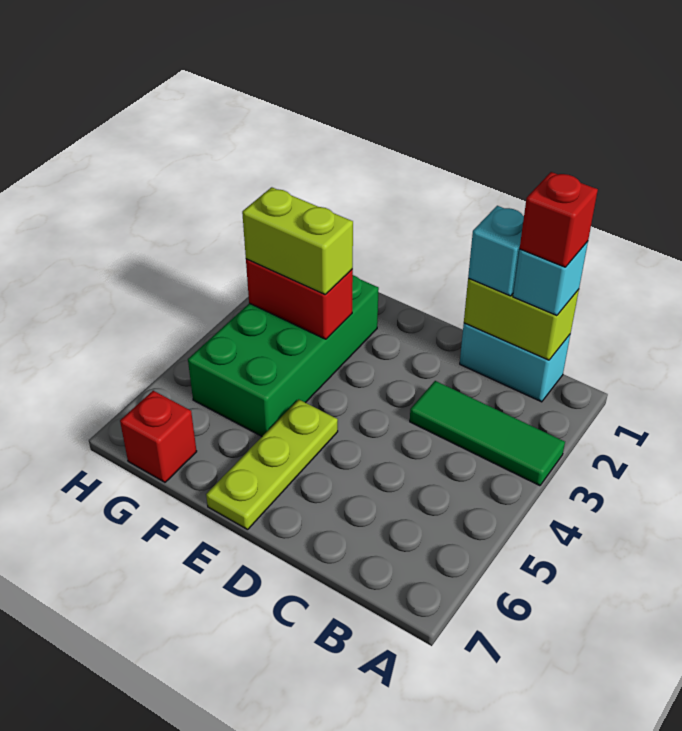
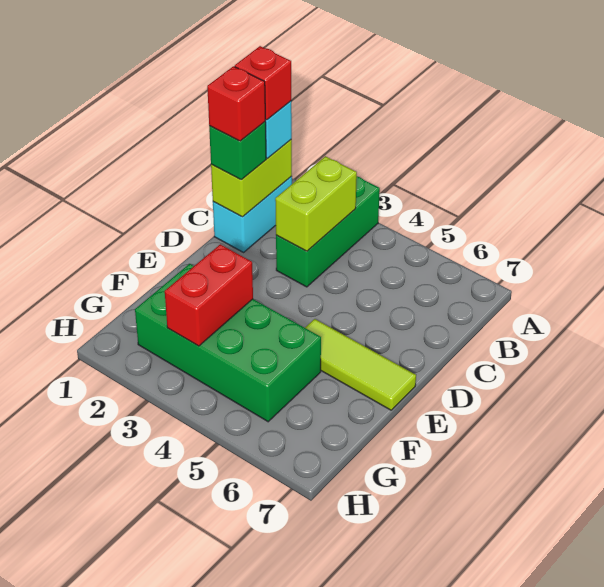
green 1x3 tile [410,381,565,486] -> green 1x3 brick [276,176,380,287]
cyan 1x1 brick [468,206,524,296] -> green 1x1 brick [209,122,266,180]
lime 1x3 plate [206,399,338,530] -> lime 1x3 tile [305,319,416,410]
lime 1x2 brick [242,187,353,295] -> lime 1x2 brick moved to [275,156,357,251]
red 1x1 brick [120,391,197,482] -> red 1x1 brick moved to [207,66,265,141]

